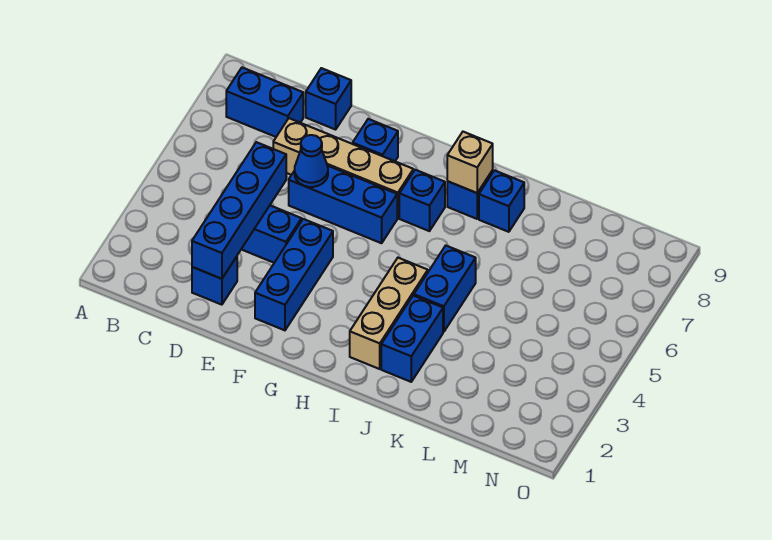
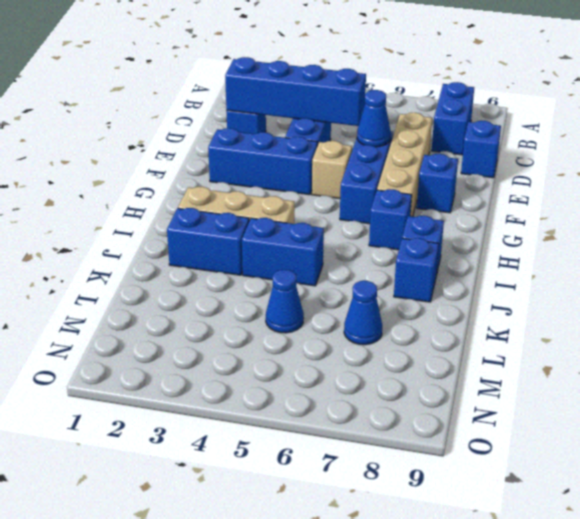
tan 1x1 brick [447,132,493,193] -> tan 1x1 brick moved to [312,141,352,198]
none -> blue 1x1 cone [266,270,304,333]
none -> blue 1x1 cone [344,281,382,345]

